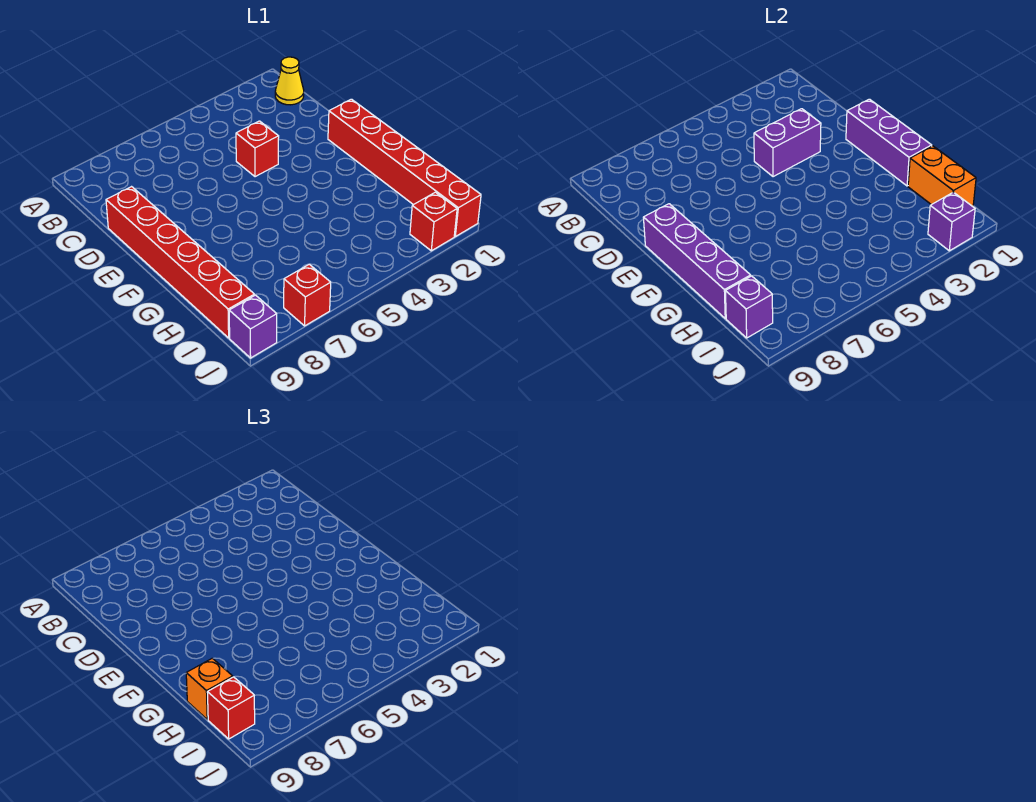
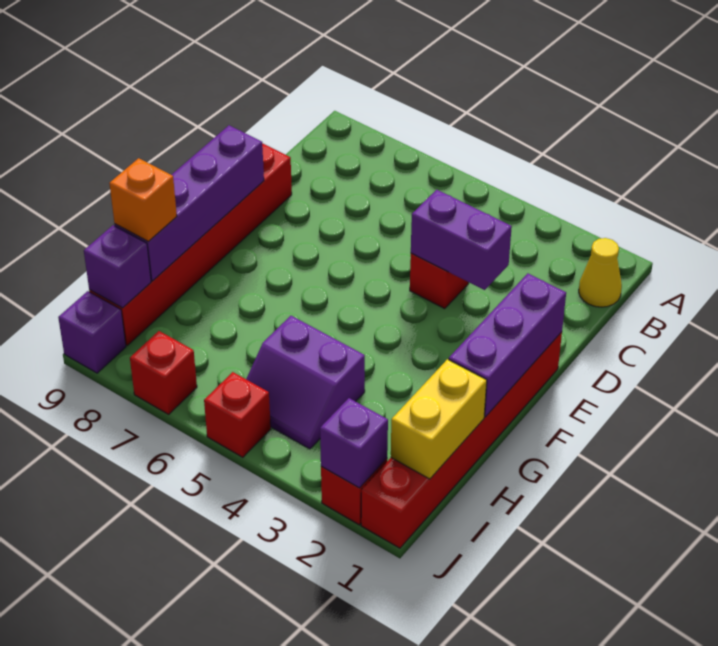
orange 1x2 brick [908,146,976,206] -> yellow 1x2 brick [391,359,487,479]
none -> purple 2x2 slope [246,316,365,449]
red 1x1 brick [207,677,255,739] -> red 1x1 brick moved to [204,372,271,457]

